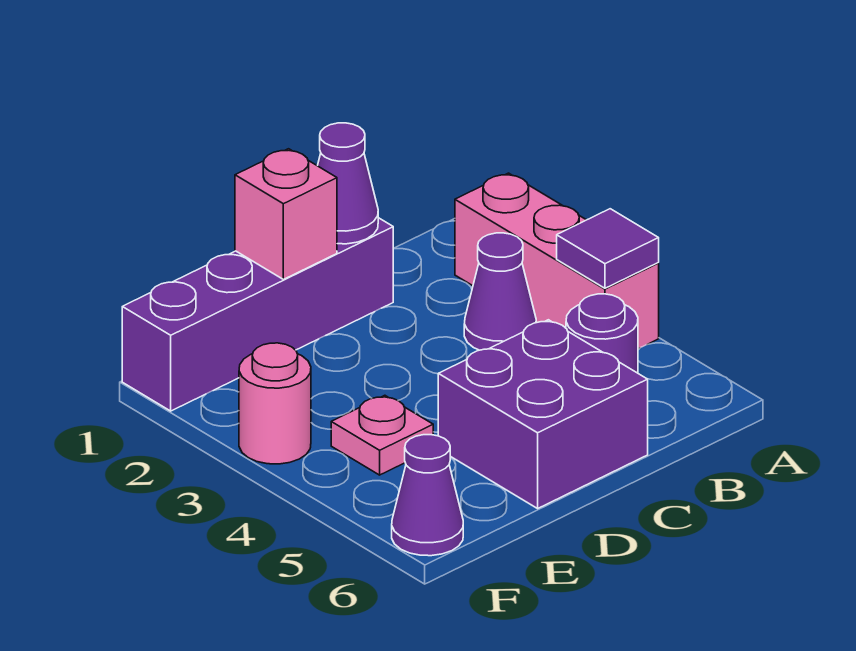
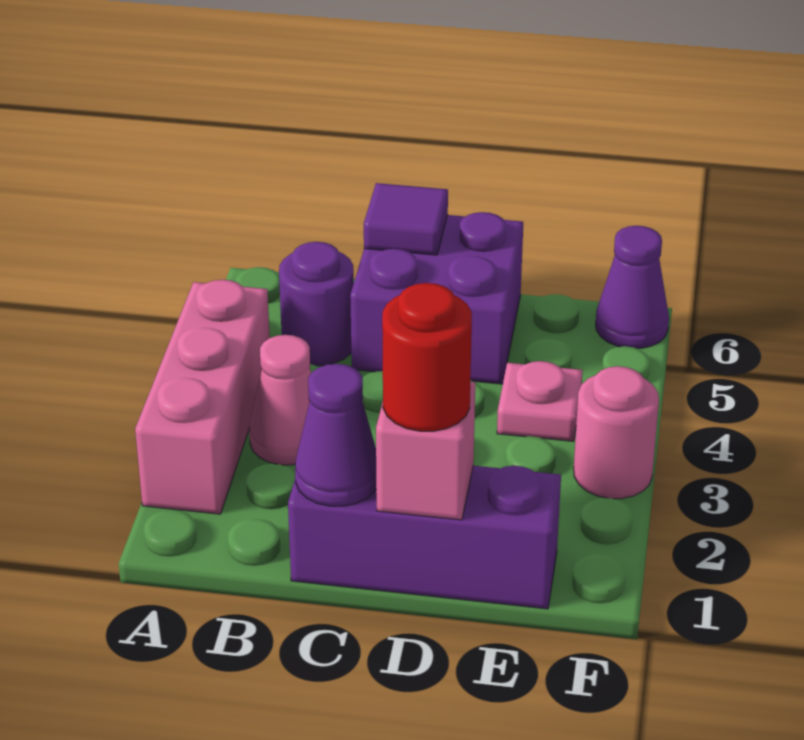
purple 1x1 tile [557,209,659,288] -> purple 1x1 tile moved to [364,183,448,255]
purple 1x1 cone [464,233,536,350] -> pink 1x1 cone [249,335,311,465]
purple 1x4 brick [122,218,394,411] -> purple 1x3 brick [288,466,561,609]
none -> red 1x1 round brick [382,283,472,431]

